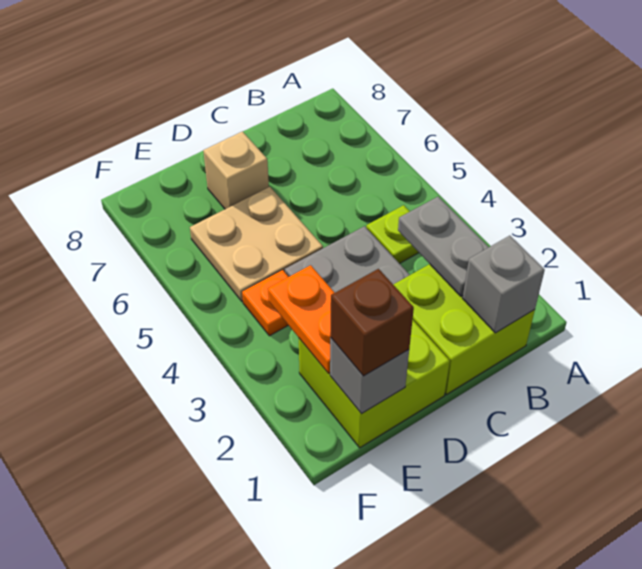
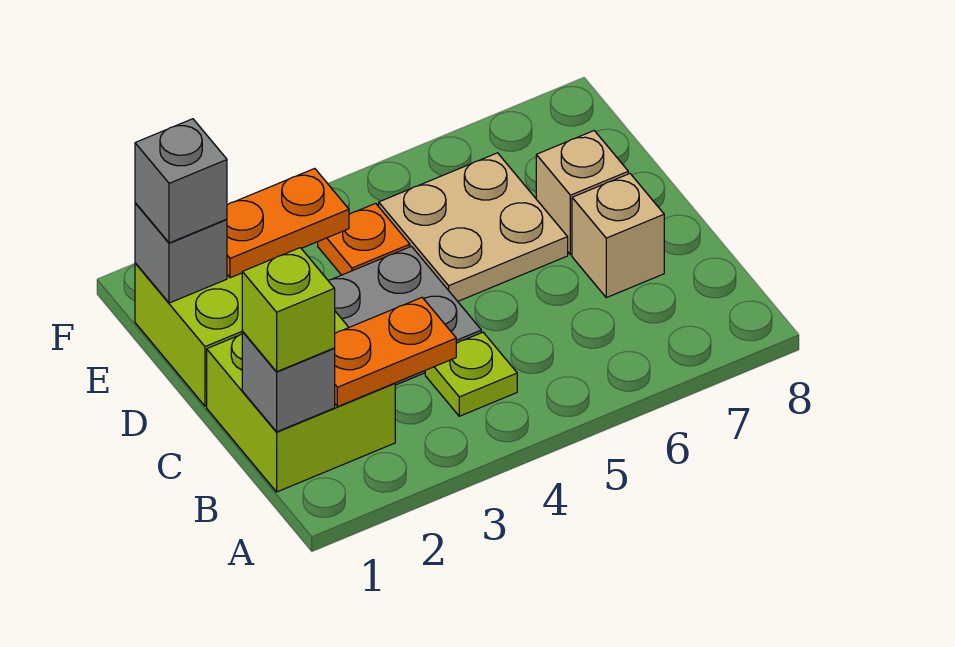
none -> lime 1x1 brick [242,248,335,372]
grey 1x2 plate [398,197,489,296] -> orange 1x2 plate [334,298,456,407]
none -> tan 1x1 brick [572,174,664,298]
brown 1x1 brick [330,269,414,376] -> grey 1x1 brick [135,119,227,243]

